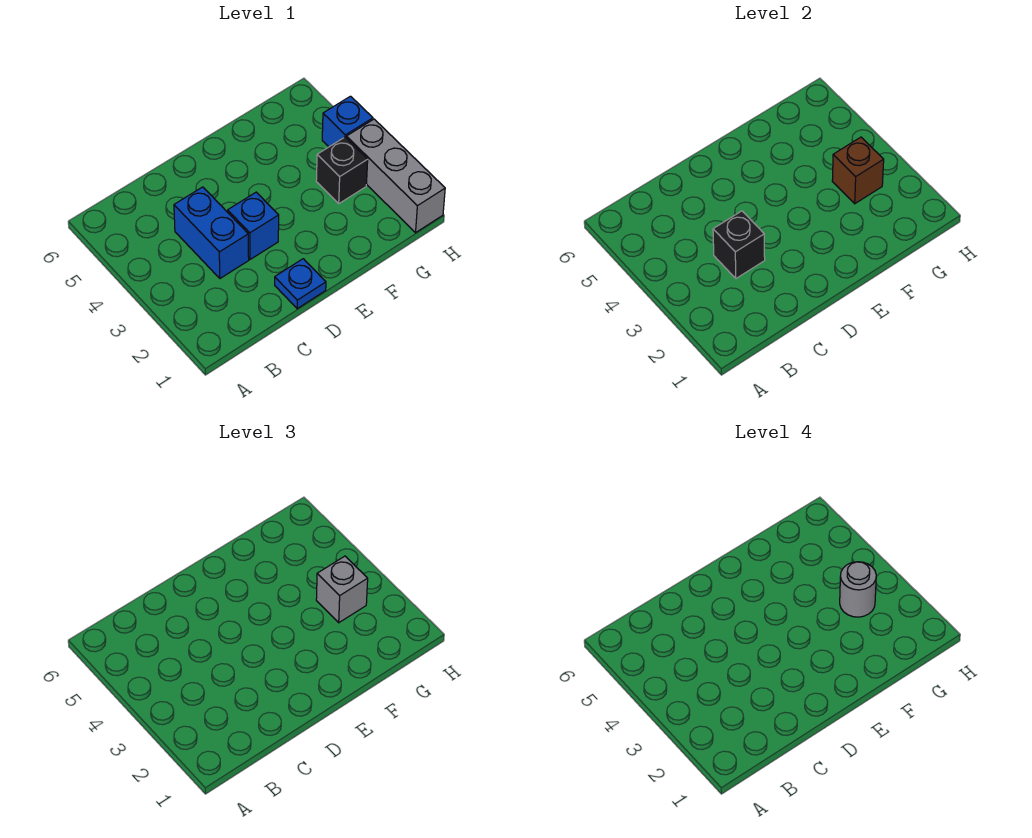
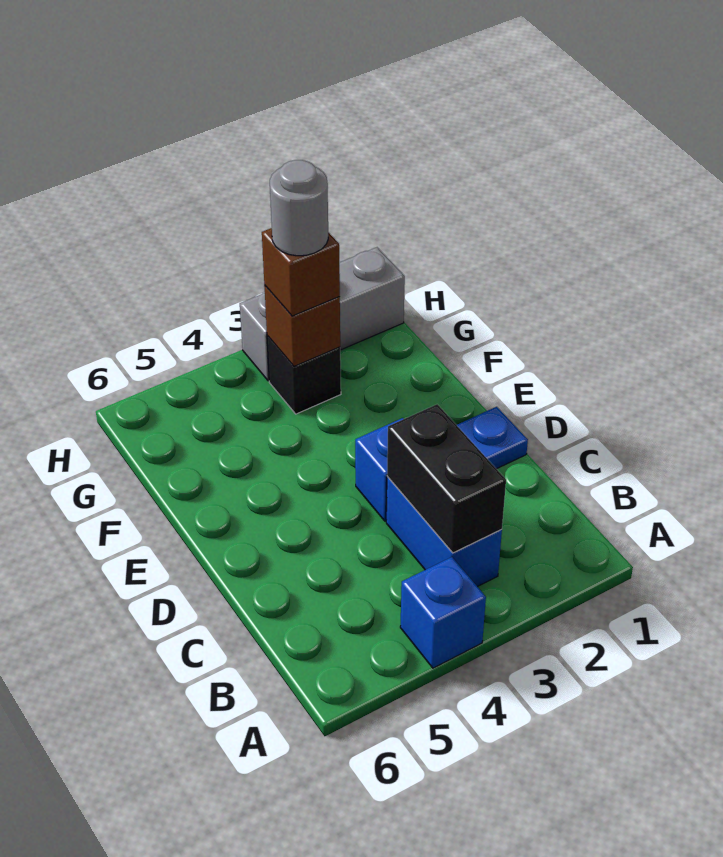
blue 1x2 brick [174,187,249,278] -> blue 1x2 brick turned to [386,476,502,587]
black 1x1 brick [713,211,765,278] -> black 1x2 brick [387,404,506,553]
grey 1x1 brick [316,556,368,623] -> brown 1x1 brick [262,228,340,316]
blue 1x1 brick [322,96,373,147] -> blue 1x1 brick moved to [400,557,486,668]

